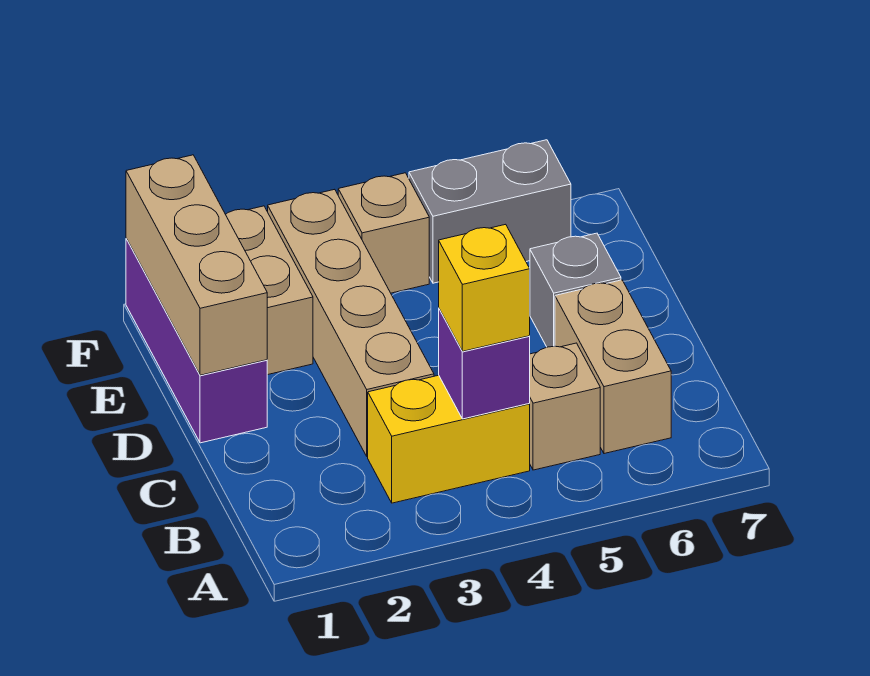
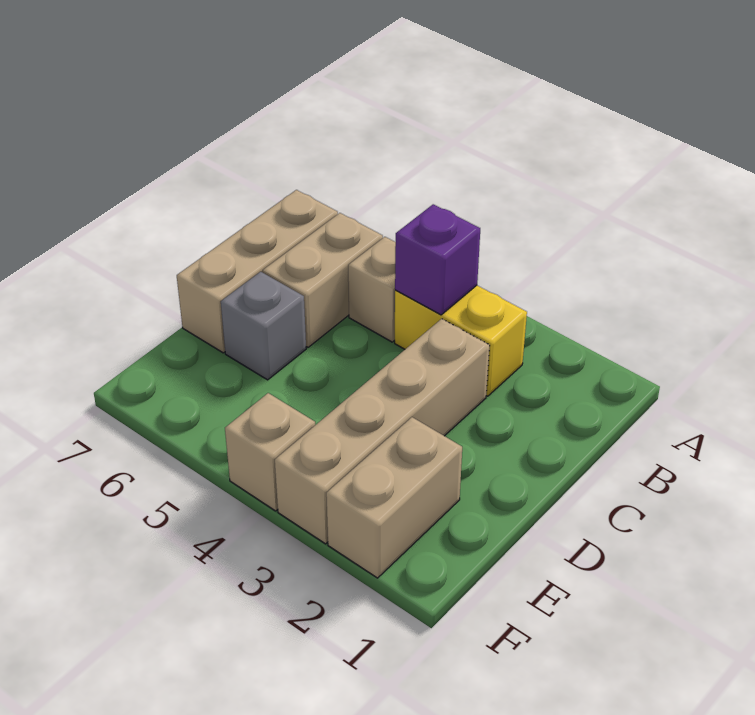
yellow 1x1 brick [439,224,530,351] -> none
purple 1x3 brick [126,239,267,443] -> none
tan 1x3 brick [126,155,267,375] -> tan 1x3 brick moved to [177,190,338,353]
grey 1x2 brick [409,140,571,283] -> none

